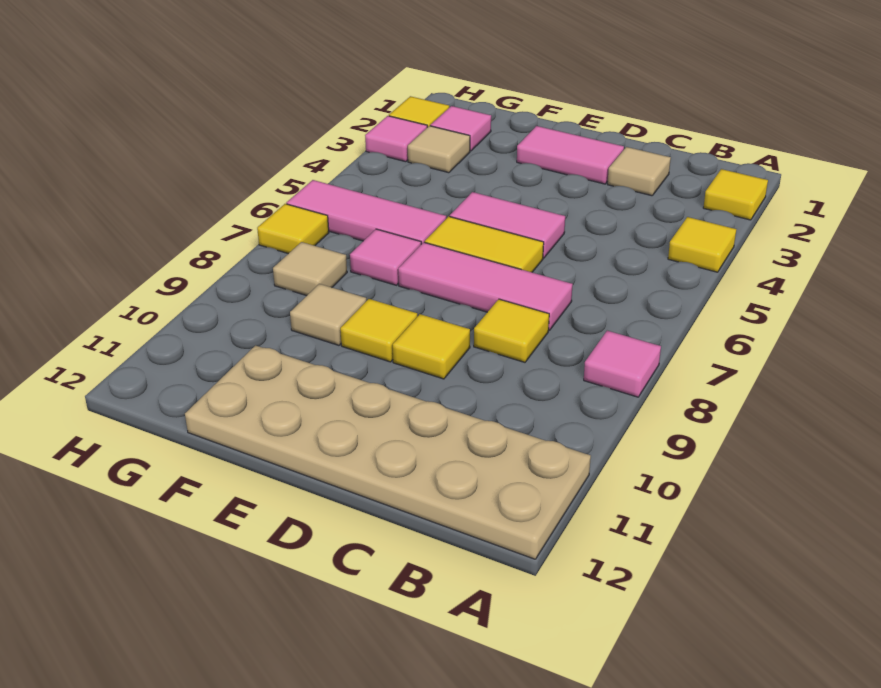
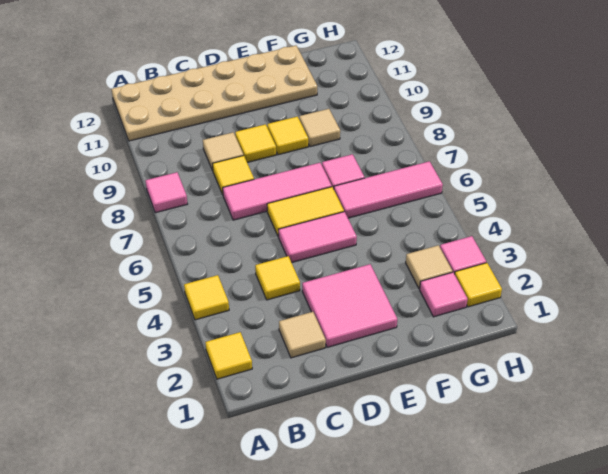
pink 1x2 tile [517,126,624,184] -> pink 2x2 tile [302,264,397,347]
tan 1x1 tile [273,242,347,296] -> tan 1x1 tile moved to [203,132,243,171]
yellow 1x1 tile [257,204,329,254] -> yellow 1x1 tile moved to [255,256,300,300]

